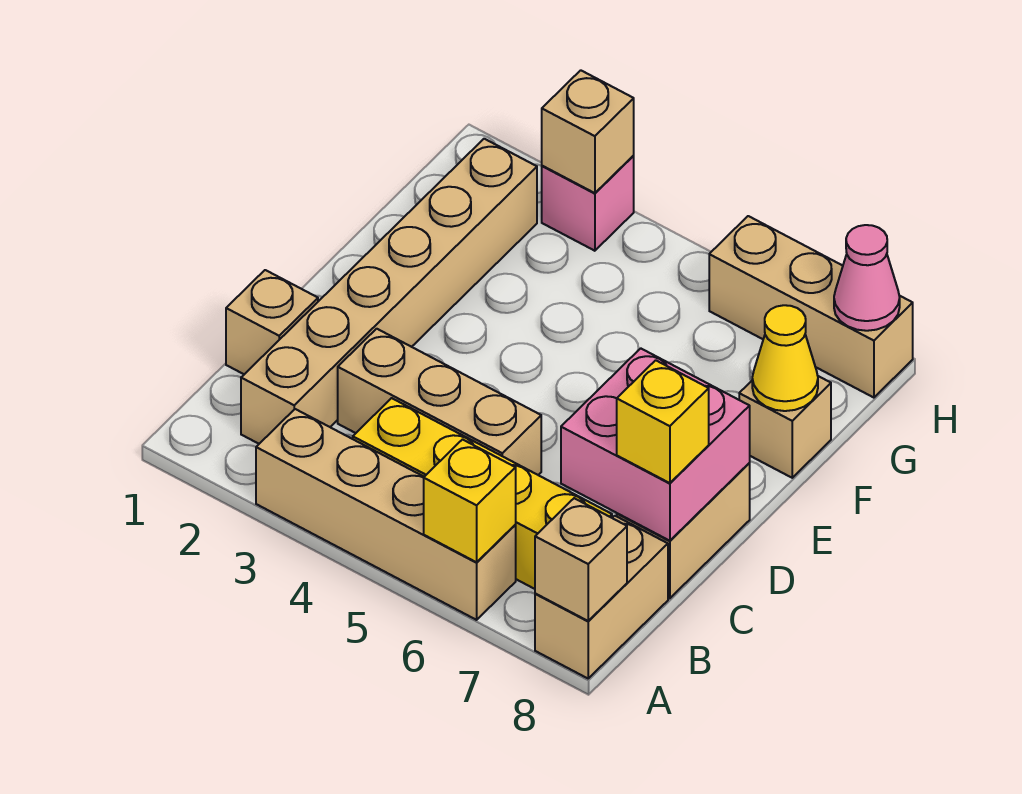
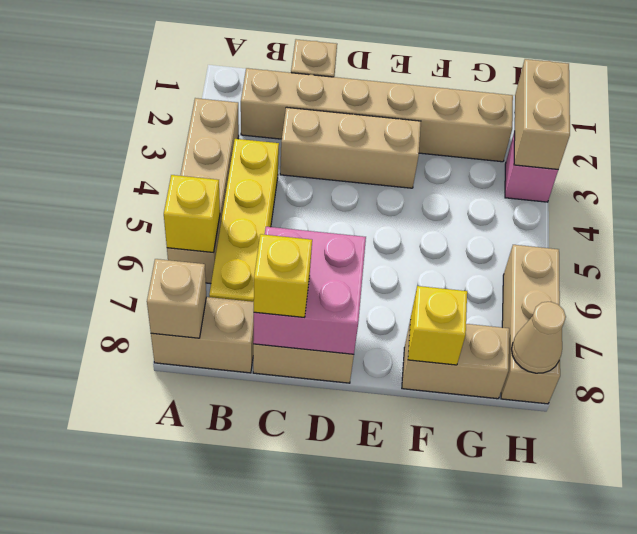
tan 1x3 brick [338,329,541,475] -> tan 1x3 brick turned to [280,107,421,188]
tan 1x1 brick [739,376,831,478] -> tan 1x2 brick [402,323,509,399]
yellow 1x1 cone [752,305,818,411] -> yellow 1x1 brick [408,286,467,365]
tan 1x1 brick [542,70,634,193] -> tan 1x2 brick [514,59,570,169]
pink 1x1 cone [834,225,900,331] -> tan 1x1 cone [511,302,566,373]

